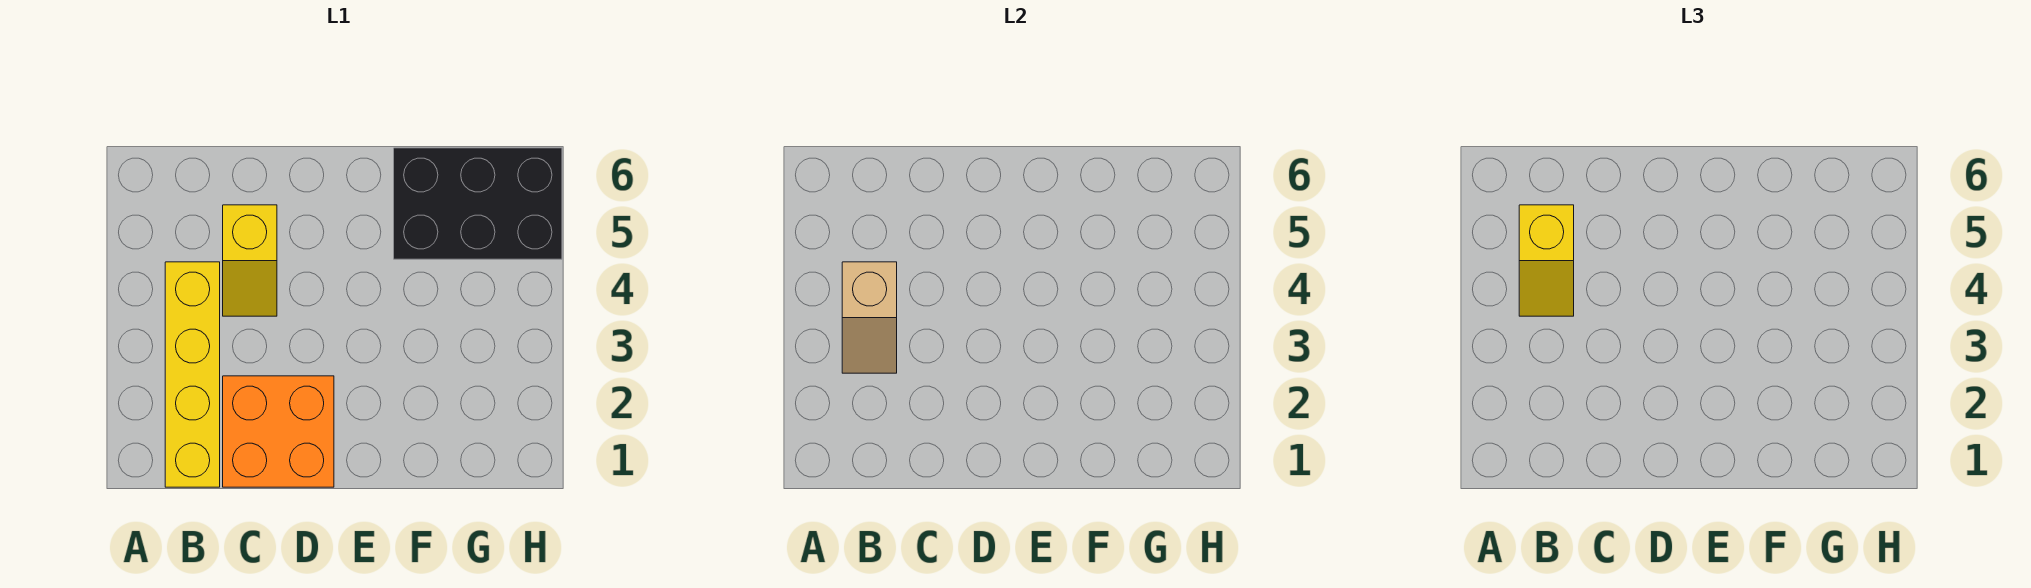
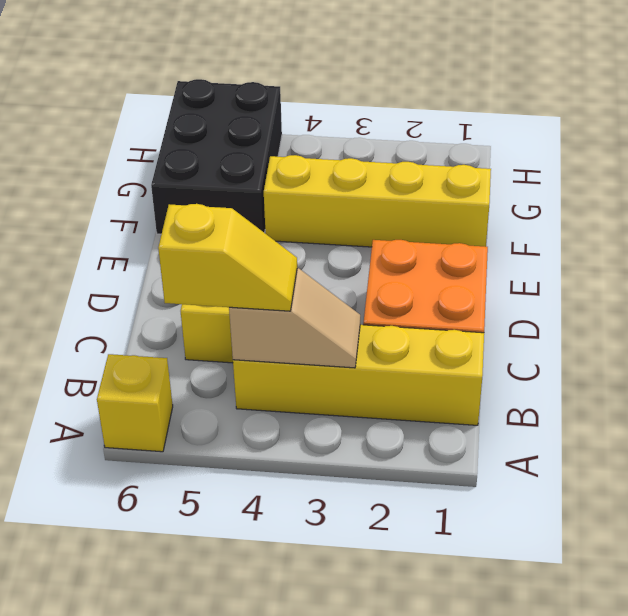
none -> yellow 1x1 brick [97,354,173,452]
none -> yellow 1x4 brick [264,155,491,247]

